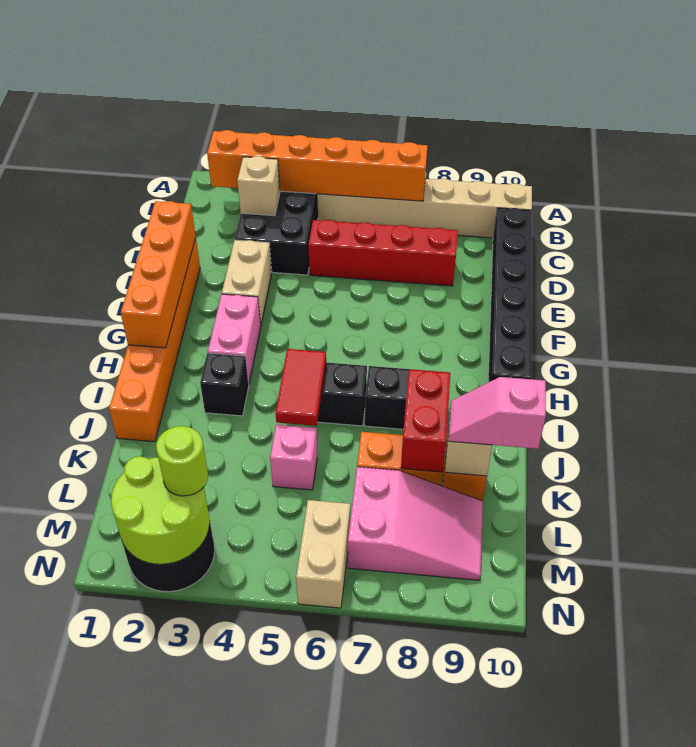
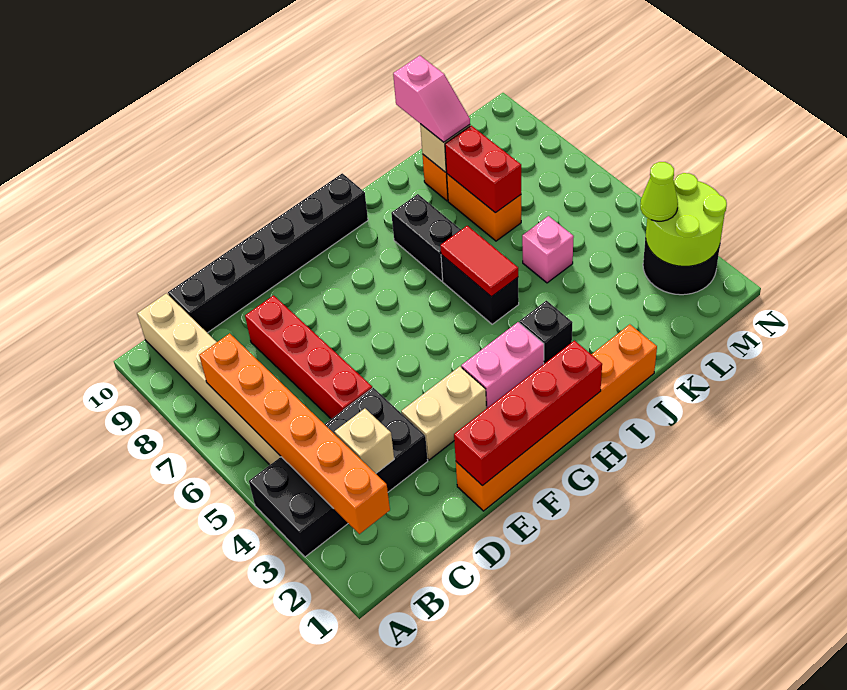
orange 1x4 brick [121,201,196,348] -> red 1x4 brick [454,341,602,486]
red 1x2 tile [276,349,326,426] -> red 1x2 tile turned to [440,226,518,297]
red 1x2 brick [401,369,450,472] -> red 1x2 brick turned to [445,126,521,213]
pink 2x3 slope [348,467,483,580] -> none
lime 1x1 round brick [156,426,208,496] -> lime 1x1 cone [640,162,678,221]
tan 1x2 brick [296,500,350,608] -> none

